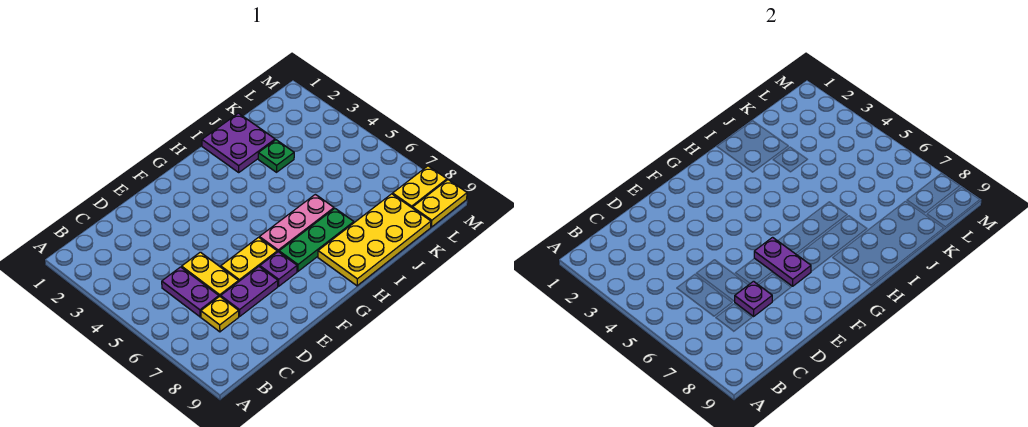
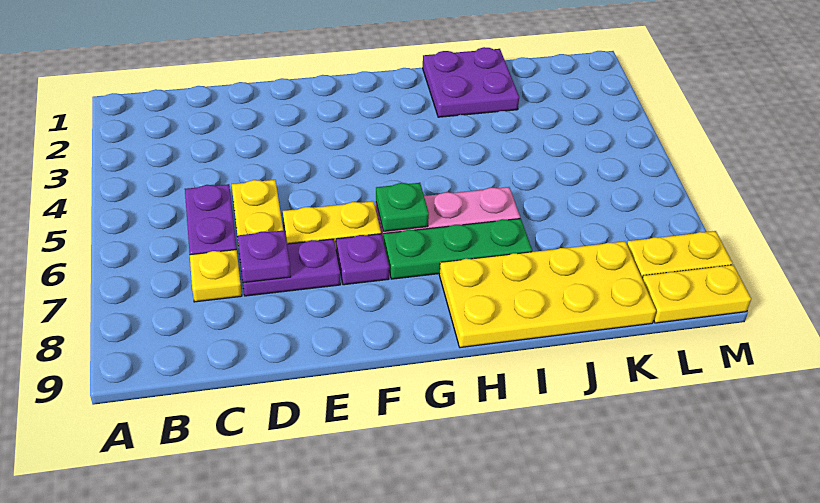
purple 1x2 plate [754,237,811,286] -> none
green 1x1 plate [258,140,294,172] -> green 1x1 plate moved to [376,183,429,231]

